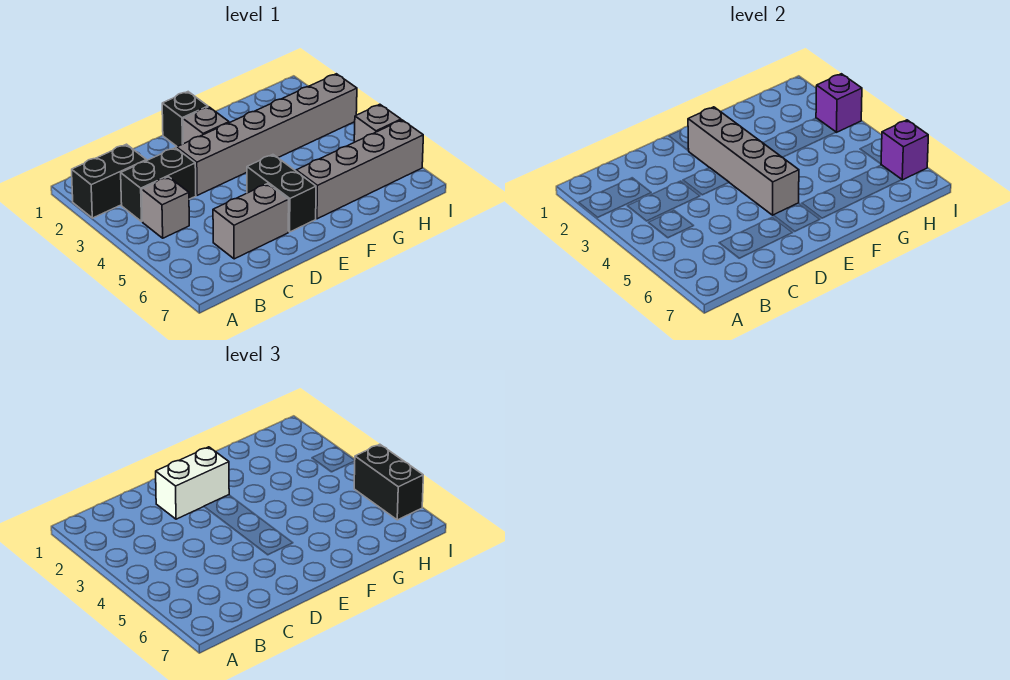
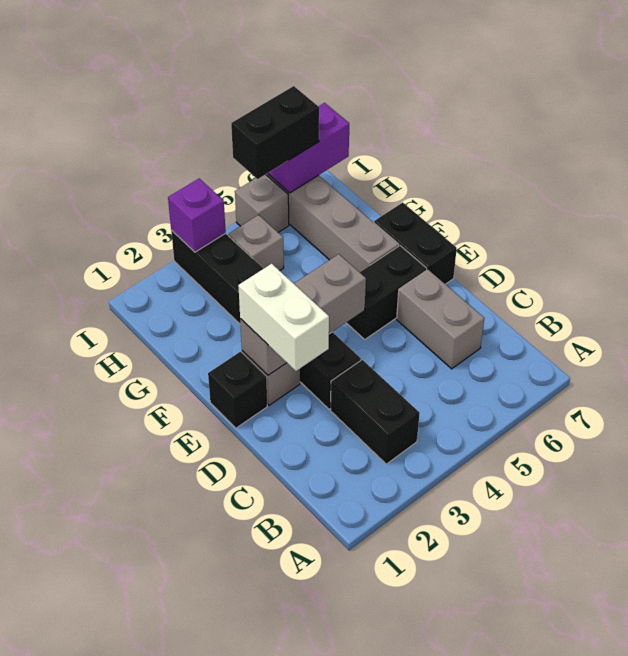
black 1x2 brick [72,144,146,218] -> black 1x2 brick moved to [374,202,457,284]
grey 1x1 brick [142,177,189,238] -> grey 1x1 brick moved to [229,215,284,271]
grey 1x6 brick [177,74,357,195] -> black 1x6 brick [171,230,361,409]
grey 1x4 brick [688,107,799,215] -> grey 1x3 brick [240,254,366,375]
purple 1x1 brick [881,120,928,180] -> purple 1x2 brick [267,103,349,193]

